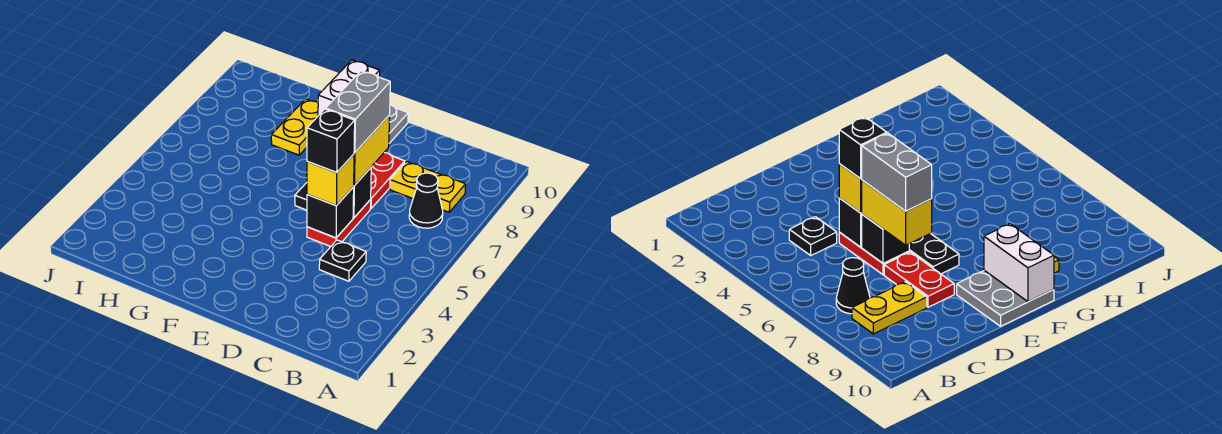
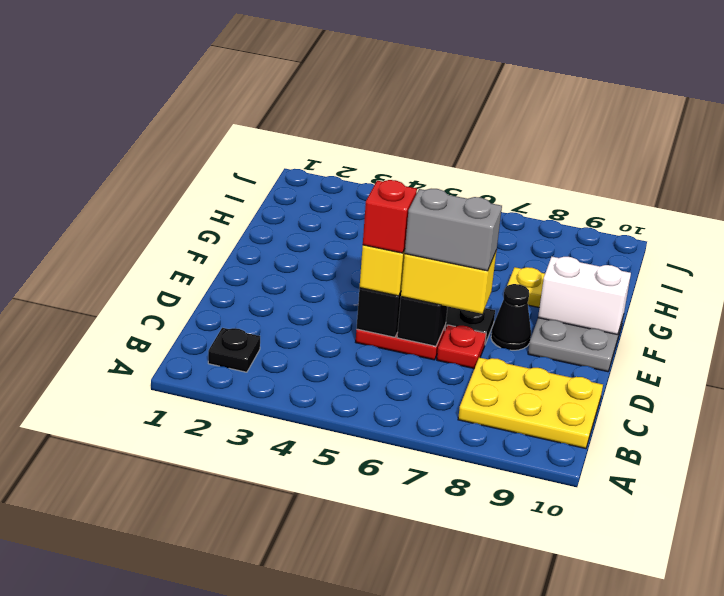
black 1x1 cone [409,173,443,228] -> black 1x1 cone moved to [491,284,531,350]
yellow 1x2 plate [390,162,466,212] -> yellow 2x3 plate [458,358,603,448]
black 1x1 plate [319,240,366,281] -> black 1x1 plate moved to [208,328,260,372]
black 1x1 brick [307,109,355,172] -> red 1x1 brick [363,180,417,253]
red 1x2 plate [370,153,405,208] -> red 1x1 plate [437,325,486,369]

